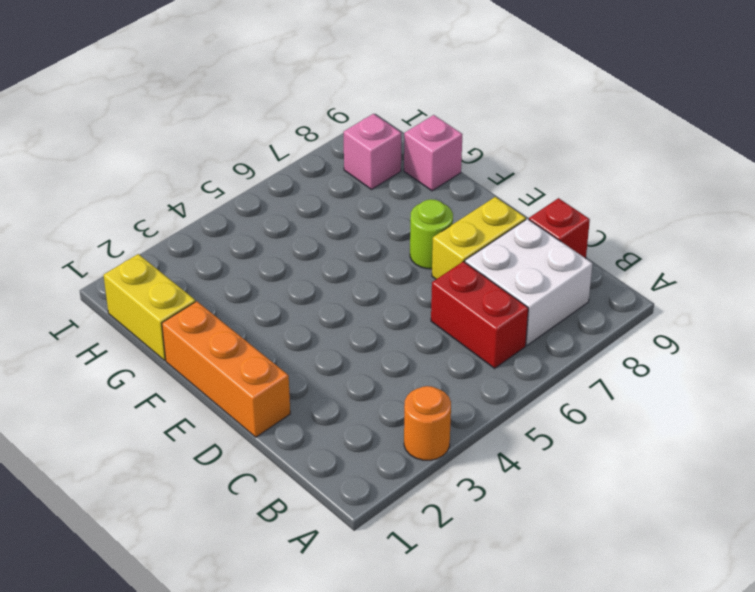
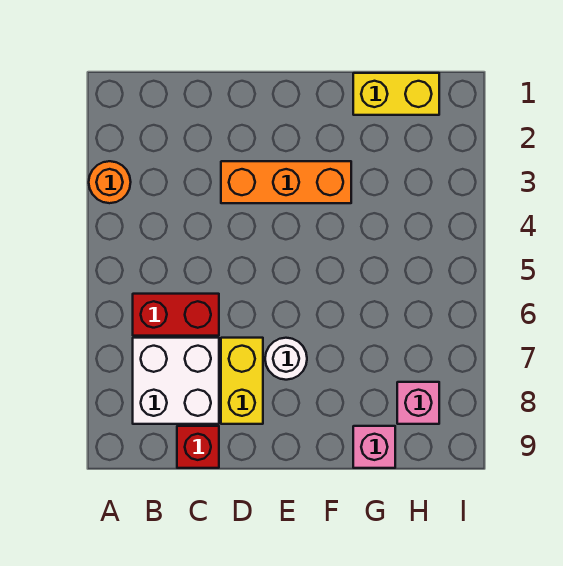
orange 1x3 brick [162,301,290,437] -> orange 1x3 brick moved to [221,161,351,203]
lime 1x1 round brick [410,199,453,269] -> white 1x1 round brick [265,338,307,380]

